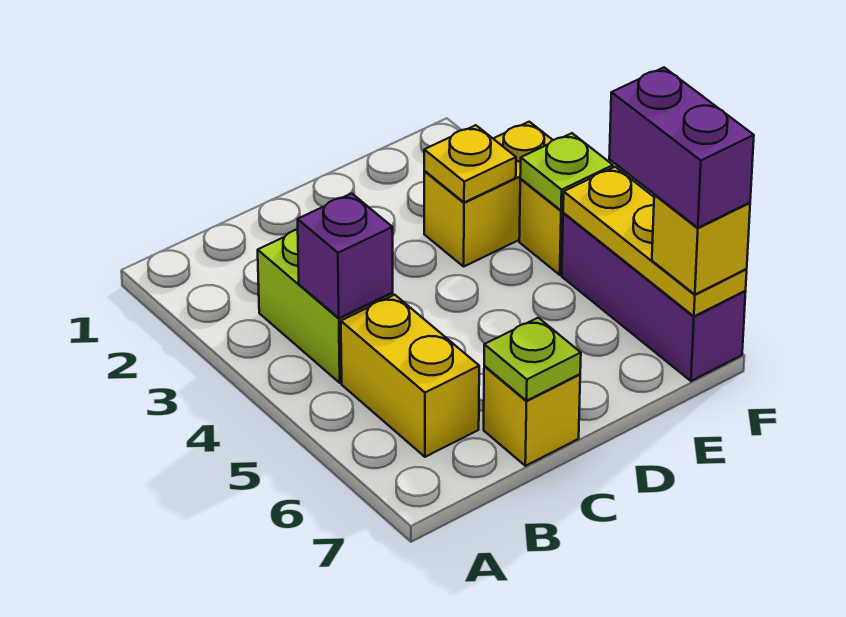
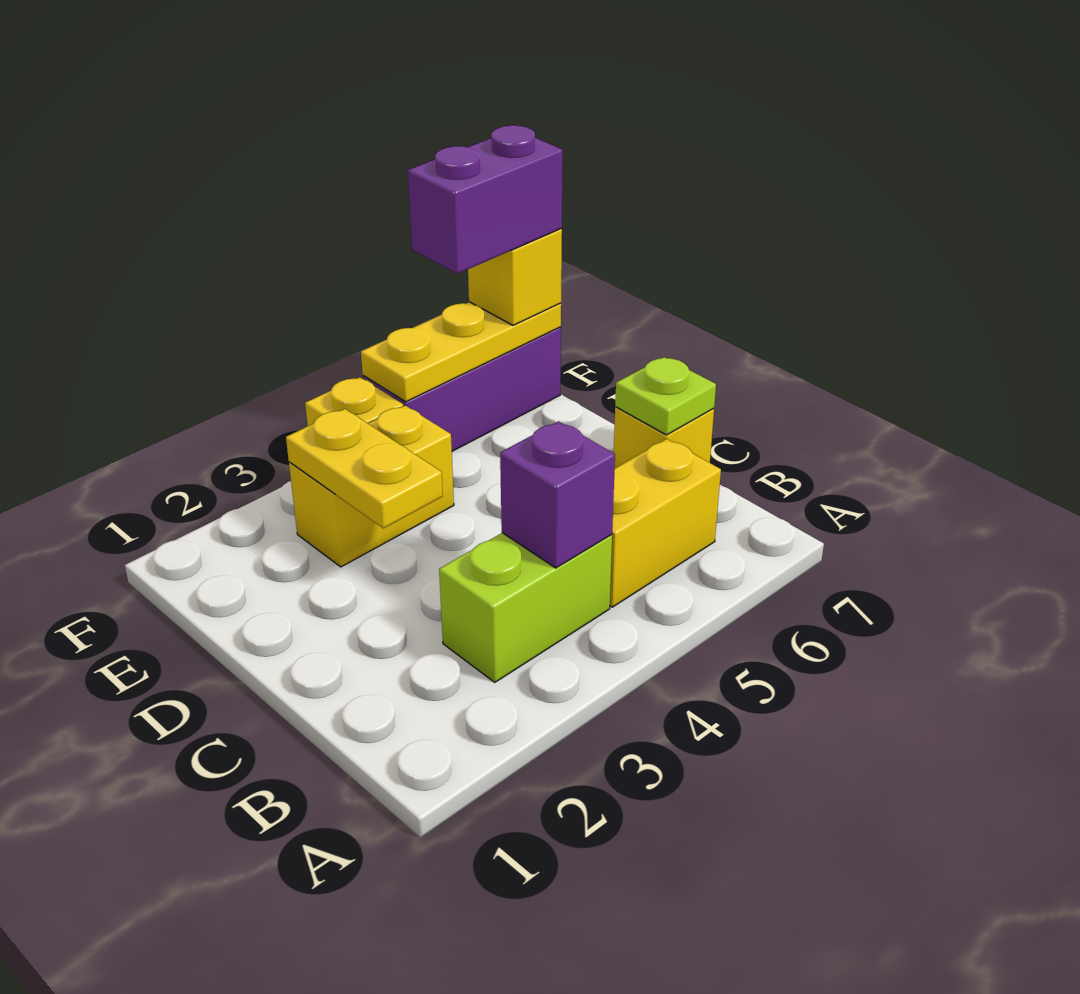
yellow 1x2 brick [424,122,553,266] -> yellow 1x2 brick turned to [289,406,454,567]
yellow 1x1 plate [424,125,516,202] -> yellow 1x2 plate [286,409,443,528]
lime 1x1 plate [520,133,613,211] -> none

